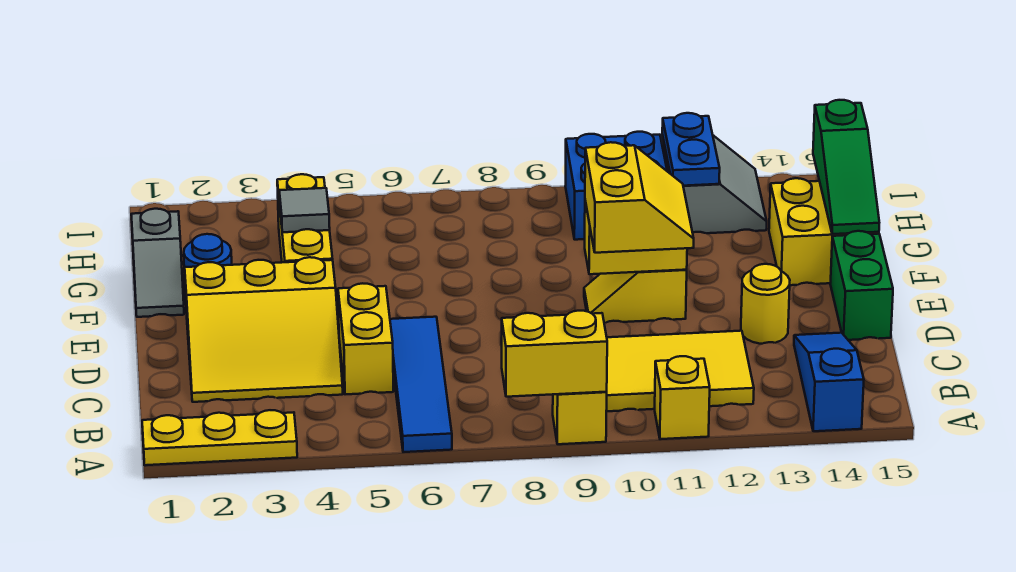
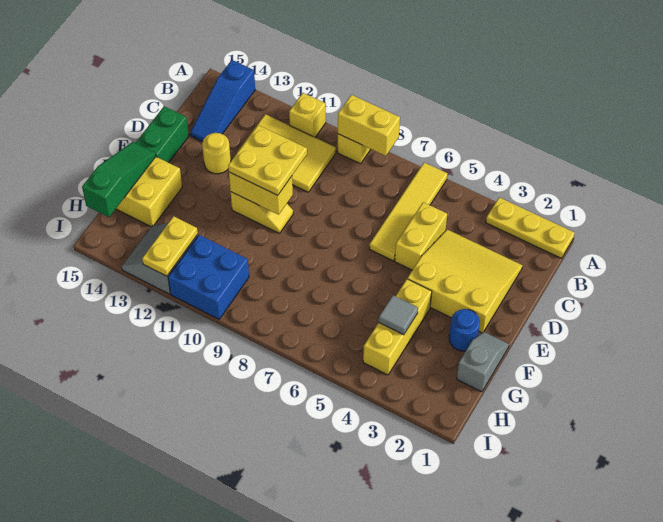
blue 1x4 tile [390,317,452,452] -> yellow 1x4 tile [370,162,447,261]
yellow 2x2 slope [585,142,694,253] -> yellow 2x2 plate [228,125,307,195]
blue 1x2 plate [662,113,720,186] -> yellow 1x2 plate [142,216,198,276]

